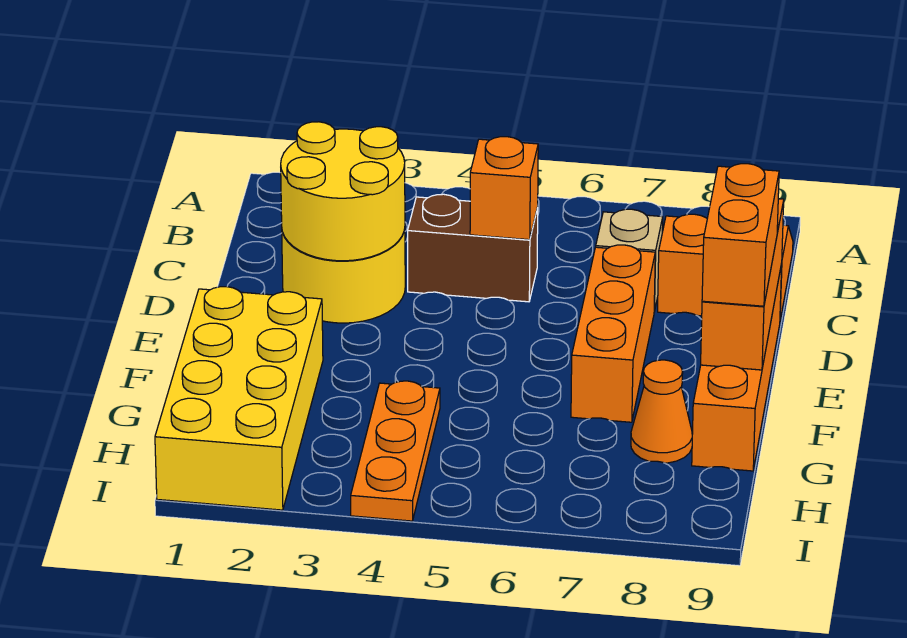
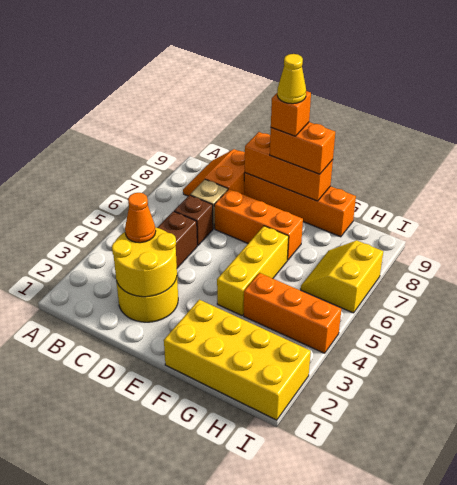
orange 1x1 brick [470,137,538,240] -> orange 1x1 brick moved to [271,91,311,136]
none -> brown 1x1 brick [174,195,213,245]
none -> yellow 1x1 cone [277,54,306,104]
none -> yellow 1x3 brick [217,226,289,316]
orange 1x3 plate [351,381,440,521] -> orange 1x3 brick [244,273,341,353]
orange 1x1 cone [631,360,692,463] -> orange 1x1 cone moved to [125,193,156,243]
none -> yellow 2x2 slope [301,241,383,313]

